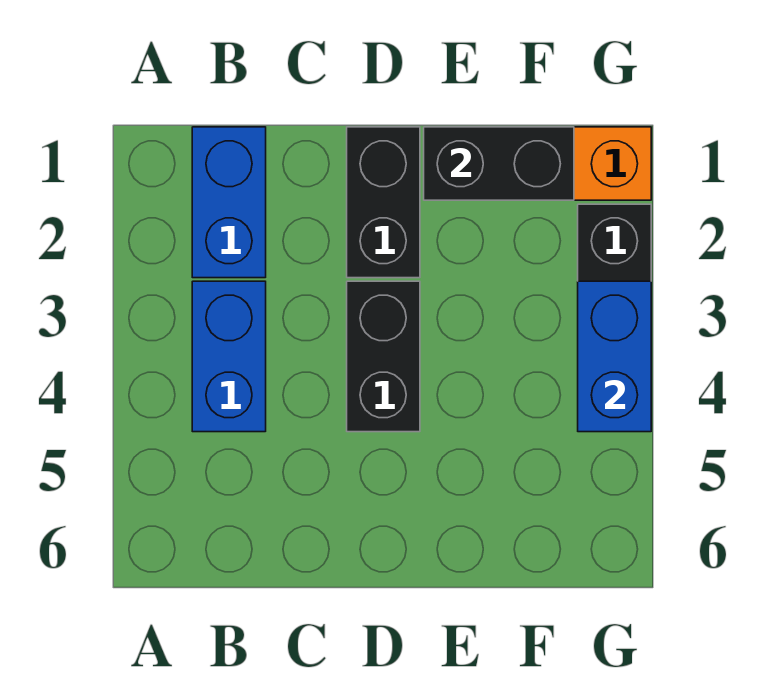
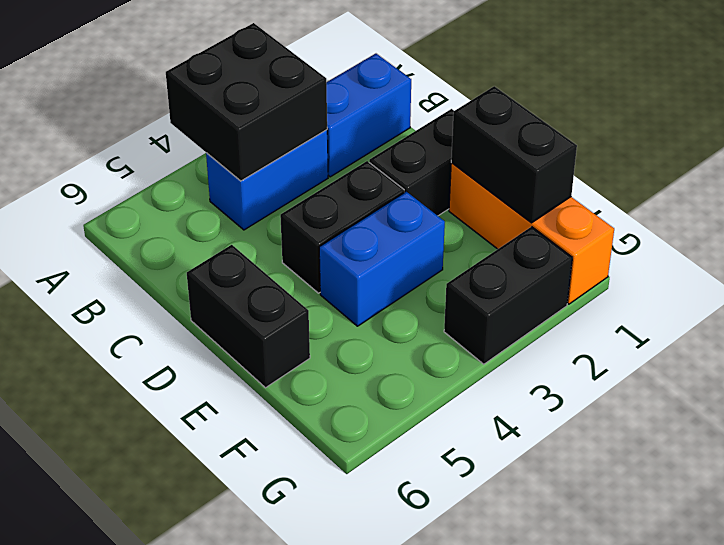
none -> black 2x2 brick [166,23,327,181]
none -> black 1x2 brick [187,245,310,388]
blue 1x2 brick [578,281,651,432] -> blue 1x2 brick moved to [319,192,445,326]

